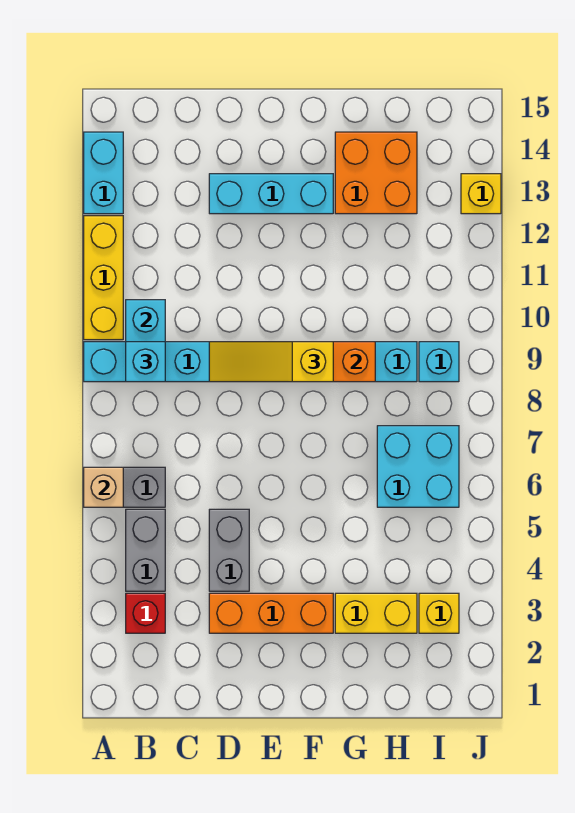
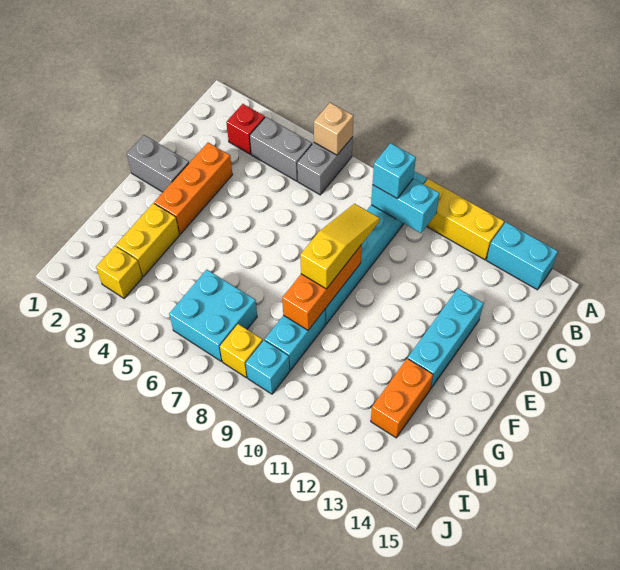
grey 1x2 brick [209,509,249,591] -> grey 1x2 brick moved to [127,135,189,192]
orange 2x2 brick [335,132,417,214] -> orange 1x2 brick [371,359,433,438]
yellow 1x1 brick [461,174,501,214] -> yellow 1x1 brick moved to [220,324,263,378]

